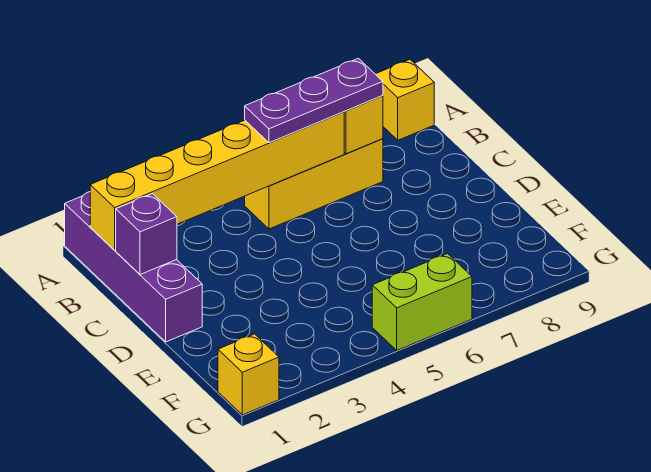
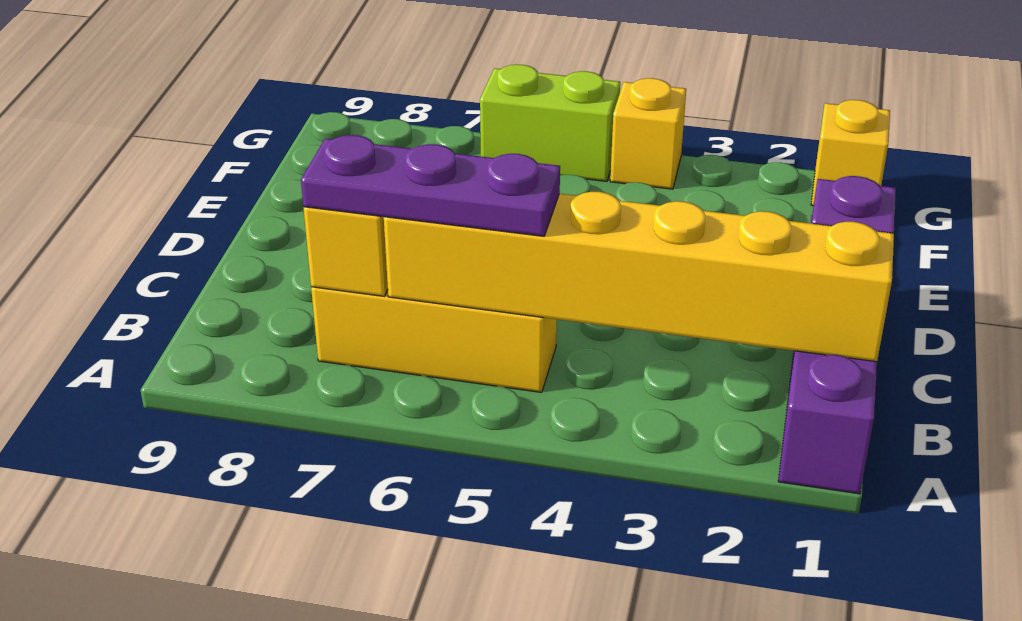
yellow 1x1 brick [376,60,434,140] -> yellow 1x1 brick moved to [610,78,686,189]

